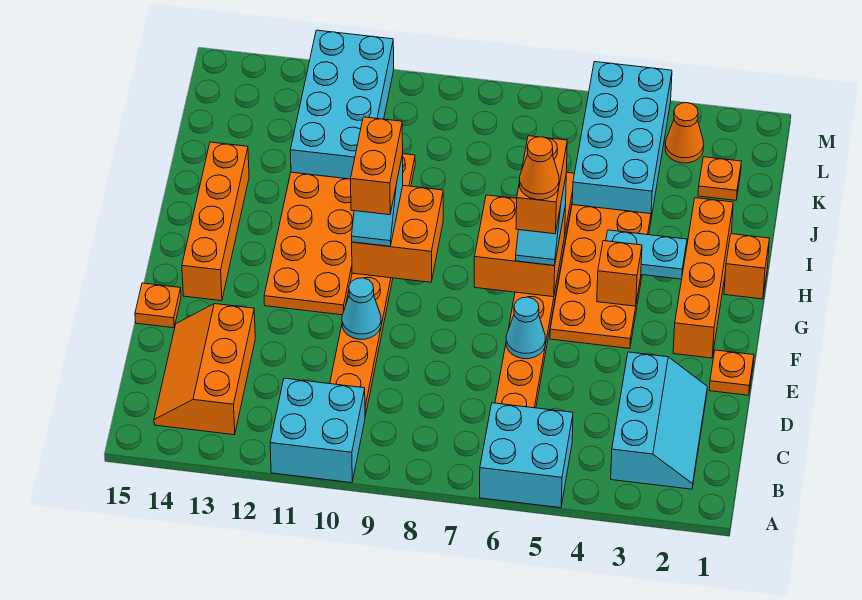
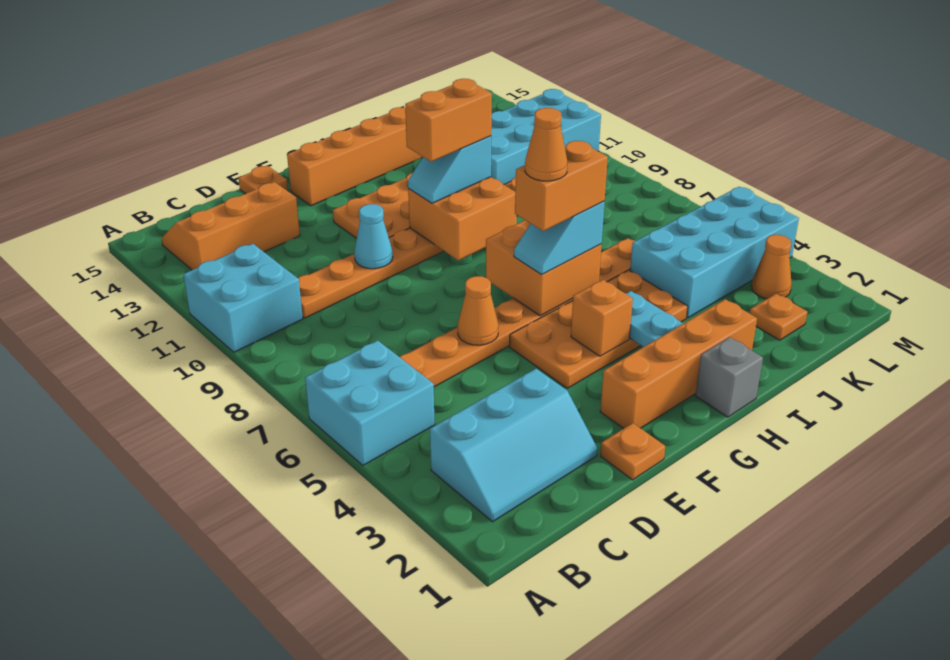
cyan 1x1 cone [506,297,545,359] -> orange 1x1 cone [458,276,499,345]
orange 1x1 brick [724,234,770,299] -> grey 1x1 brick [695,337,763,417]

